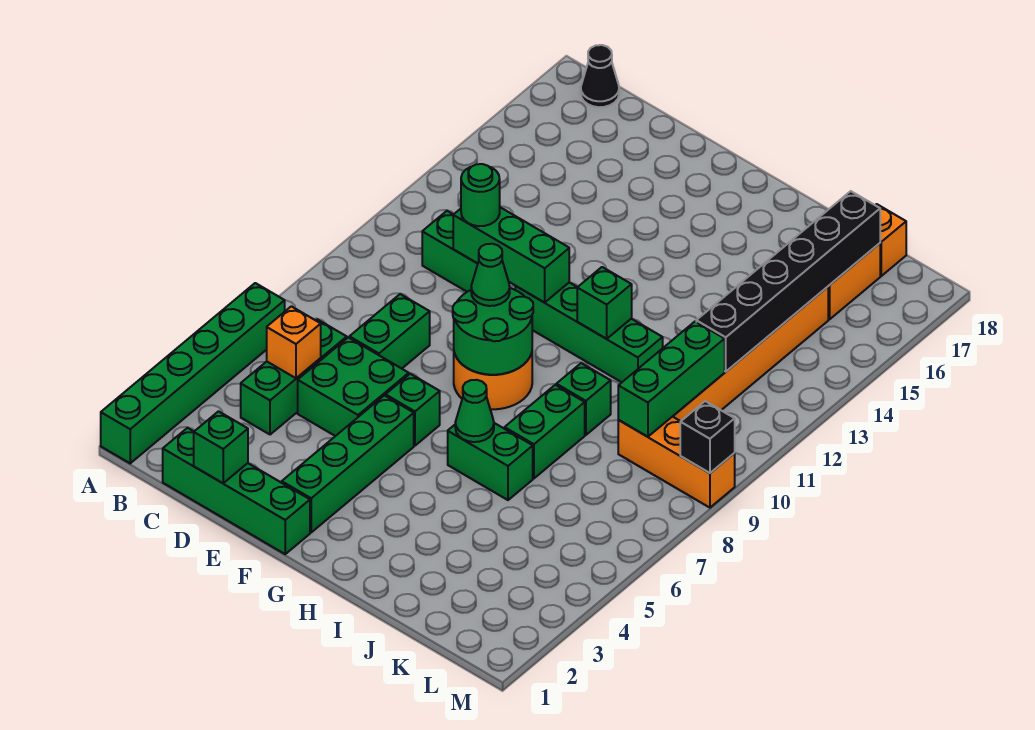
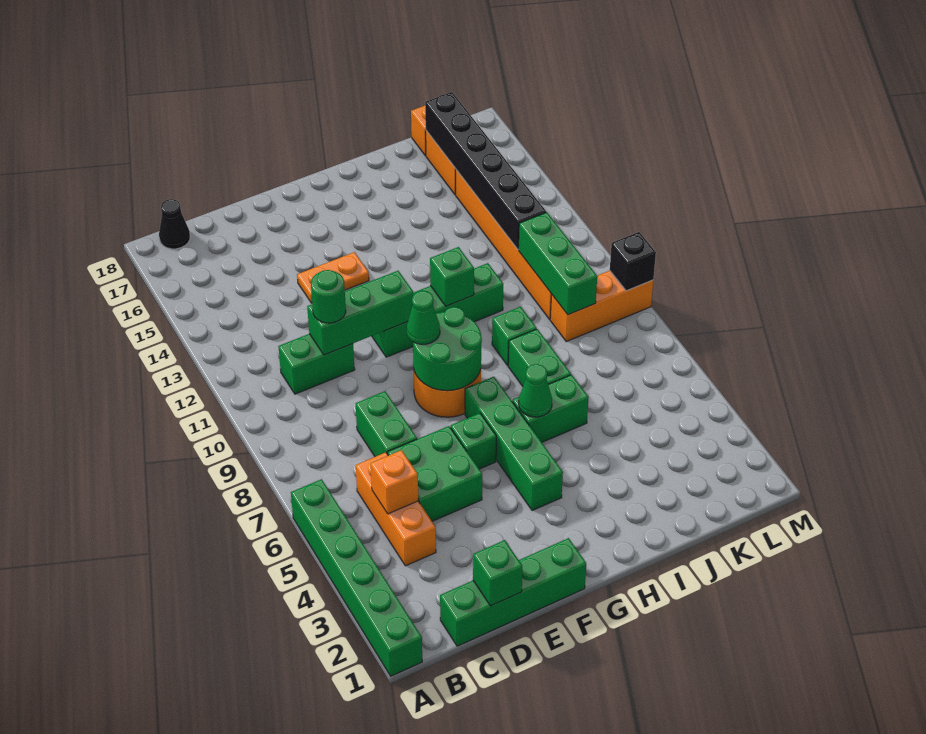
green 1x3 brick [241,319,347,435] -> orange 1x3 brick [356,452,436,566]
none -> orange 1x2 plate [297,252,369,303]
green 1x4 brick [282,395,414,532] -> green 1x4 brick moved to [465,377,563,511]

